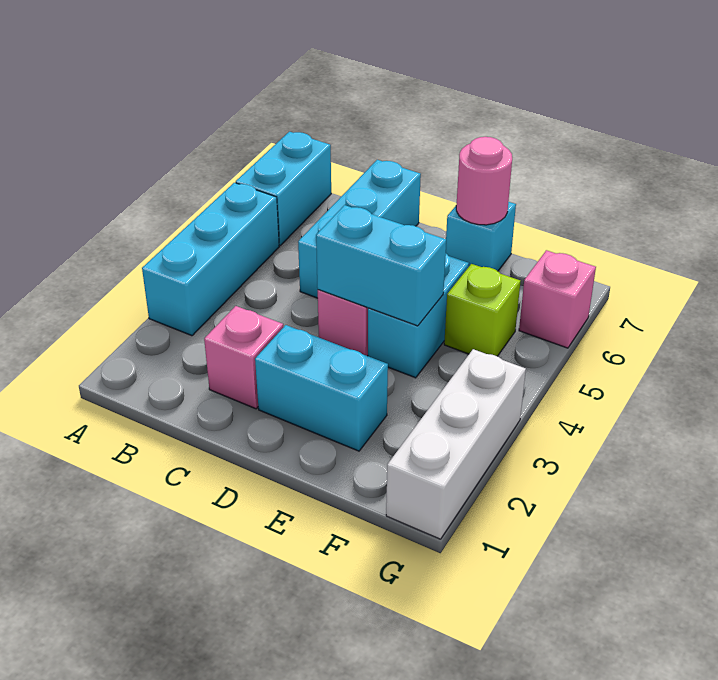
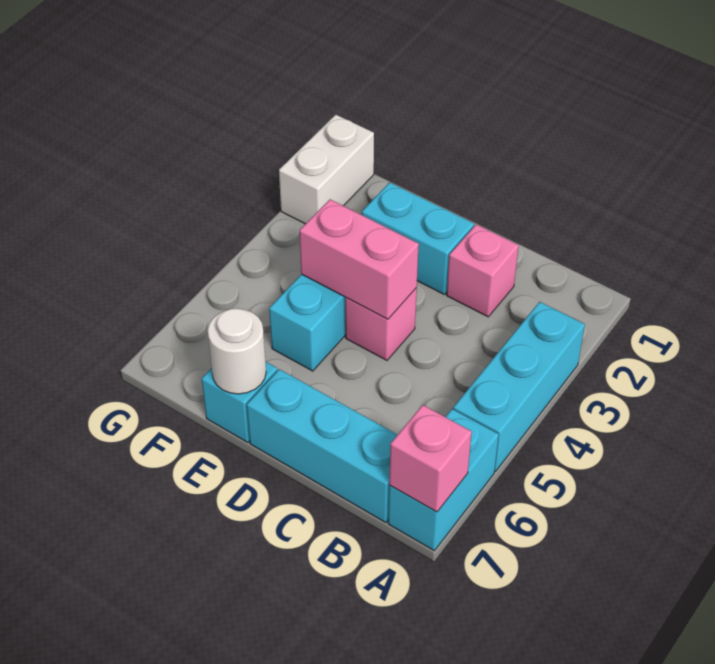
cyan 1x3 brick [298,160,421,298] -> cyan 1x3 brick turned to [247,369,397,523]
cyan 1x2 brick [316,205,446,326] -> pink 1x2 brick [299,199,419,319]
pink 1x1 round brick [456,137,512,225] -> white 1x1 round brick [208,308,266,394]
lime 1x1 brick [444,264,521,356] -> none
white 1x3 brick [386,349,526,539] -> white 1x2 brick [279,115,374,224]
pink 1x1 brick [519,250,596,348] -> pink 1x1 brick moved to [389,405,472,512]

